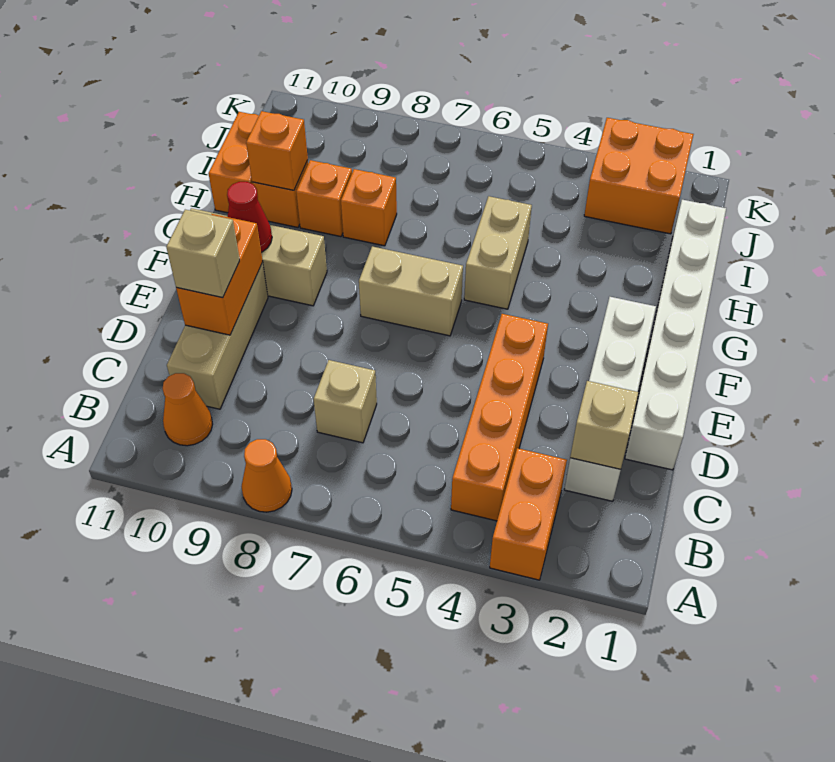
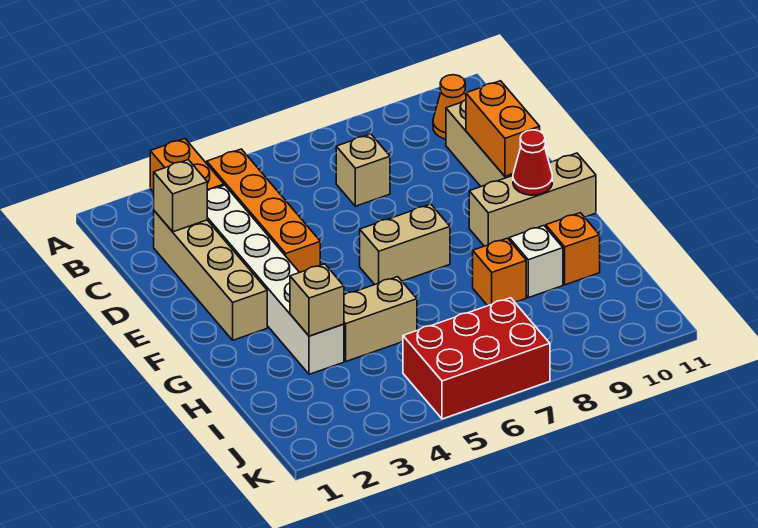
orange 1x1 cone [241,439,292,512] -> none
white 1x4 brick [564,297,656,501] -> tan 1x4 brick [154,211,267,340]
white 1x6 brick [625,200,726,470] -> white 1x6 brick moved to [207,185,344,374]
tan 1x1 brick [166,210,240,298] -> tan 1x1 brick moved to [290,264,344,336]
tan 1x2 brick [464,196,532,309] -> tan 1x2 brick turned to [344,277,417,361]
orange 1x1 brick [296,160,352,237] -> white 1x1 brick [509,226,563,298]
orange 1x1 brick [246,111,308,190] -> none
orange 1x2 brick [209,112,259,213] -> none
orange 2x2 brick [584,118,694,234] -> none
none -> red 2x3 brick [403,298,550,419]

